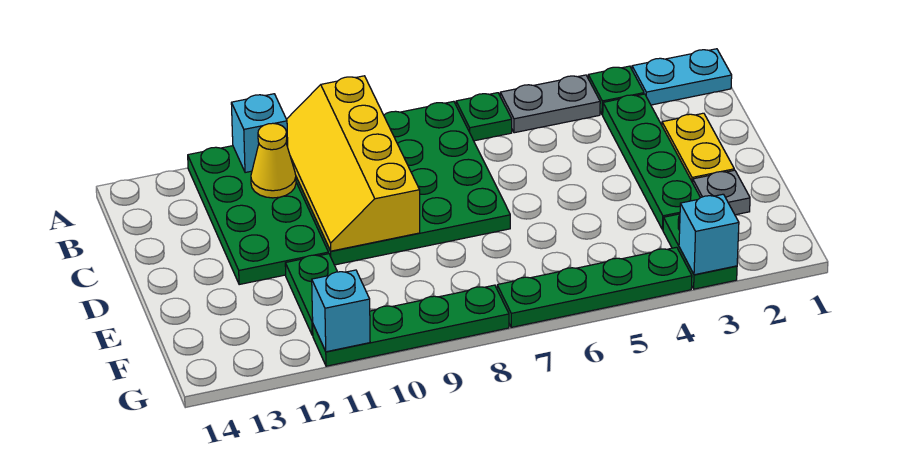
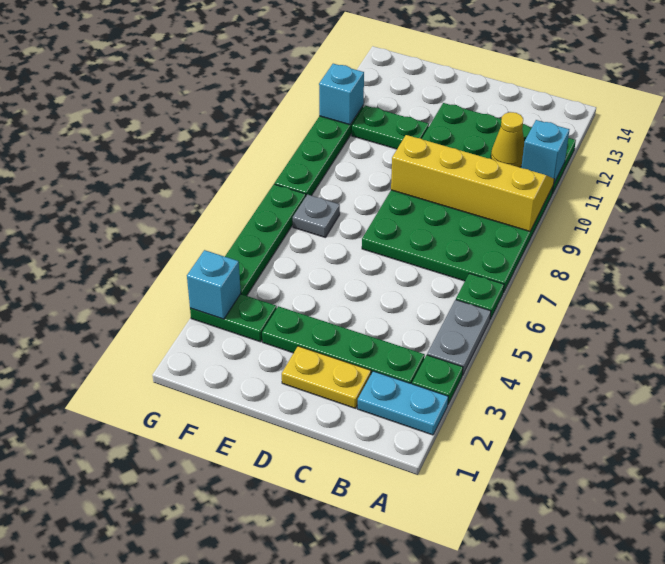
cyan 1x2 plate [632,49,732,105] -> cyan 1x2 plate turned to [357,371,448,435]
grey 1x1 plate [693,170,750,215] -> grey 1x1 plate moved to [293,195,340,237]

